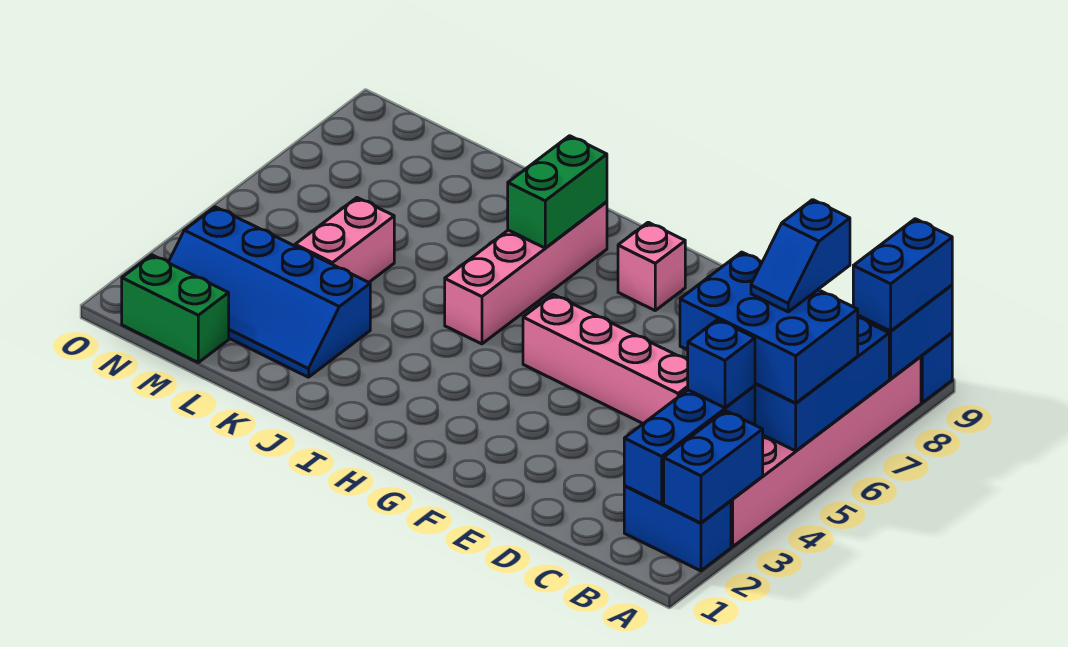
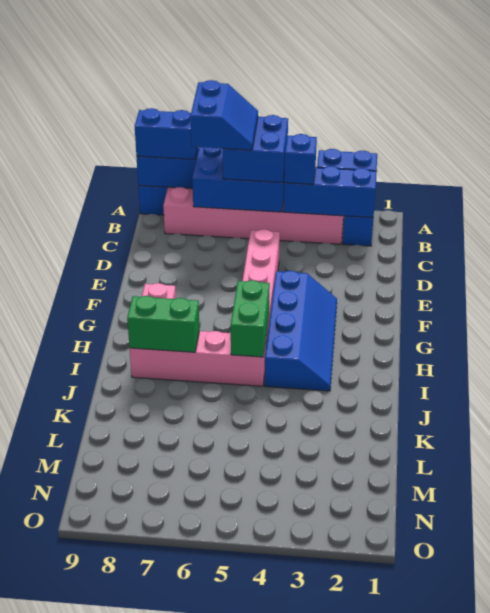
blue 2x3 brick [680,252,858,403] -> blue 2x2 brick [223,115,288,183]
blue 1x2 slope [751,200,850,312] -> blue 2x2 slope [191,80,258,150]
blue 2x4 slope [169,207,370,377] -> blue 2x4 slope moved to [265,271,337,391]
pink 1x2 brick [295,198,394,282] -> none
green 1x2 brick [122,255,229,362] -> green 1x2 brick moved to [231,280,270,357]

